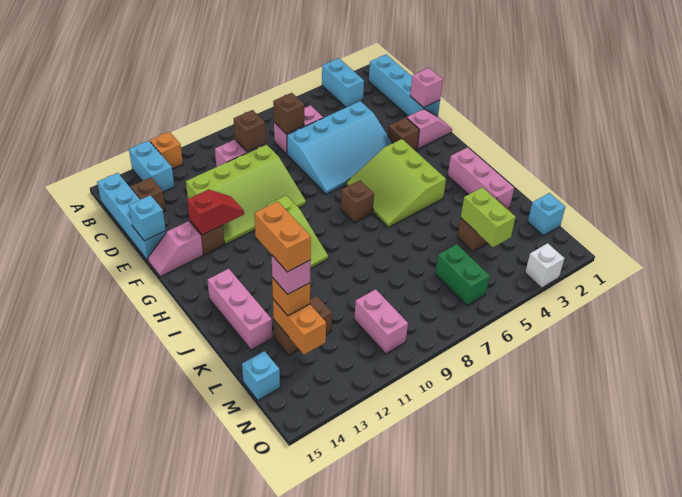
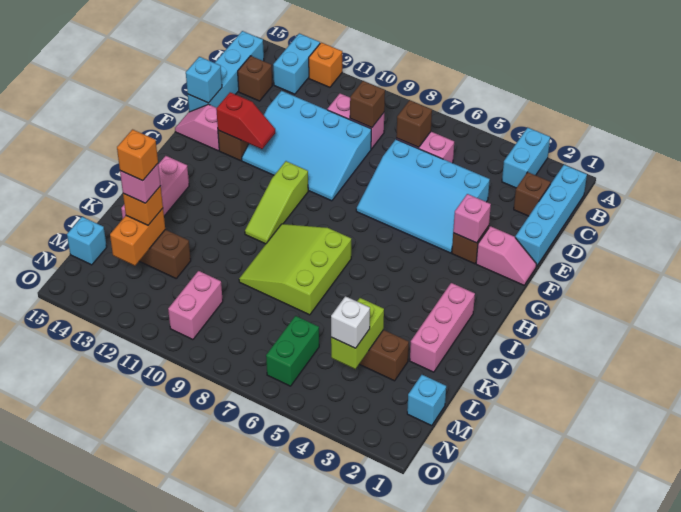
lime 3x4 slope [186,144,306,244] -> cyan 3x4 slope [242,91,371,201]
pink 1x1 brick [410,68,443,108] -> pink 1x1 brick moved to [453,194,491,243]
lime 3x3 slope [346,139,446,227] -> lime 3x3 slope moved to [239,224,351,315]
brown 1x1 brick [341,180,374,223] -> brown 1x1 brick moved to [514,172,551,216]
orange 1x2 brick [254,201,311,272] -> orange 1x1 brick [117,130,158,181]
white 1x1 brick [525,243,564,288] -> white 1x1 brick moved to [331,296,370,348]

